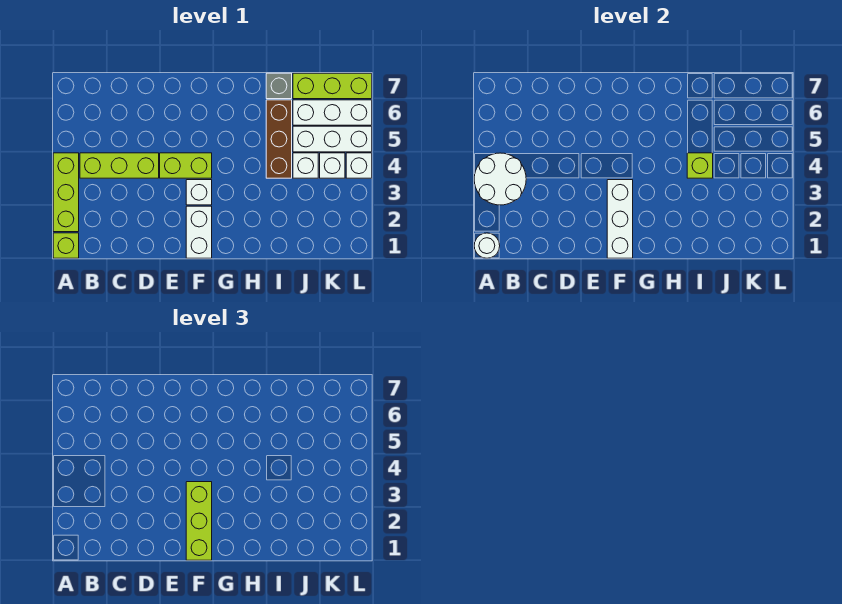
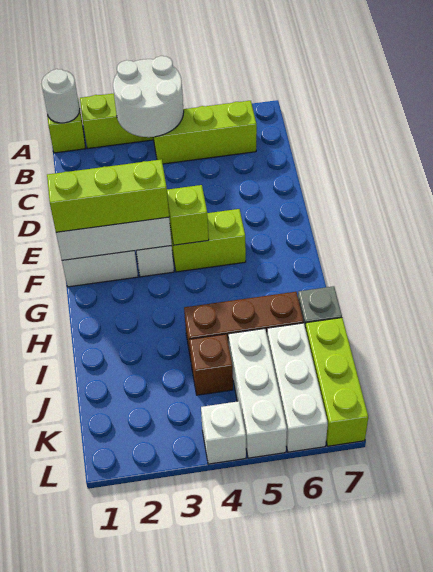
lime 1x3 brick [80,153,159,178] -> lime 1x3 brick turned to [153,101,257,164]
lime 1x2 brick [160,153,212,178] -> lime 1x2 brick turned to [170,209,246,272]
lime 1x1 brick [687,153,713,178] -> lime 1x1 brick moved to [167,185,209,245]
white 1x1 brick [293,153,318,178] -> brown 1x1 brick [189,334,233,395]
white 1x1 brick [320,153,345,178] -> none

